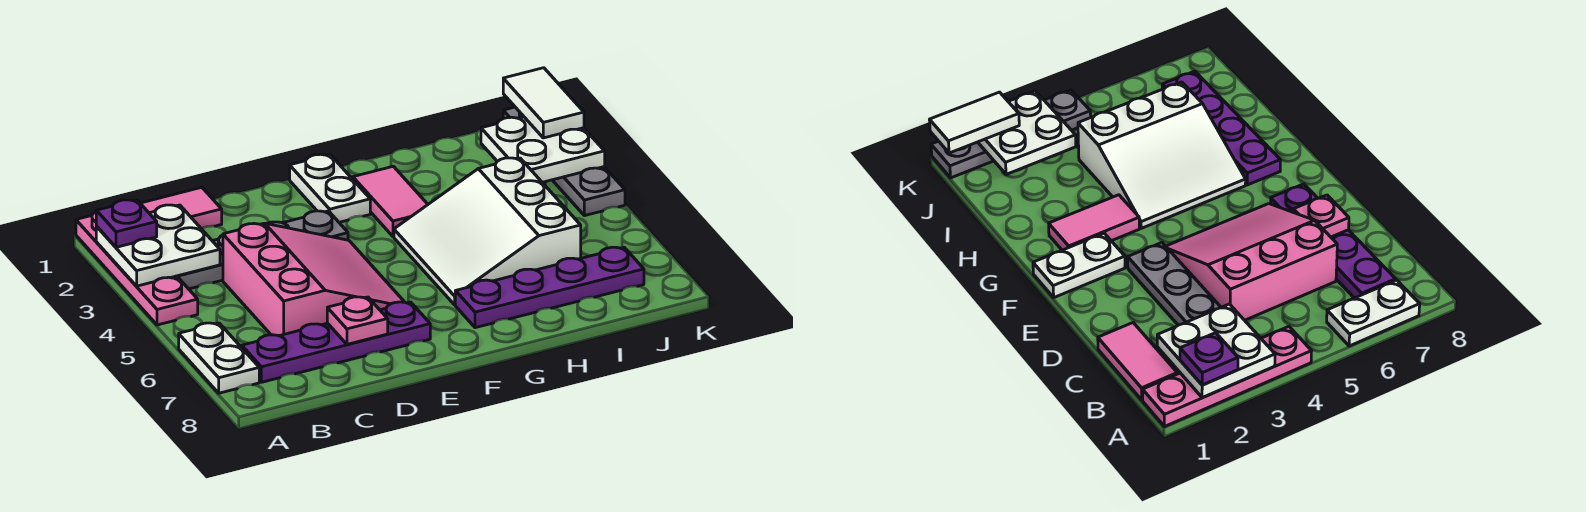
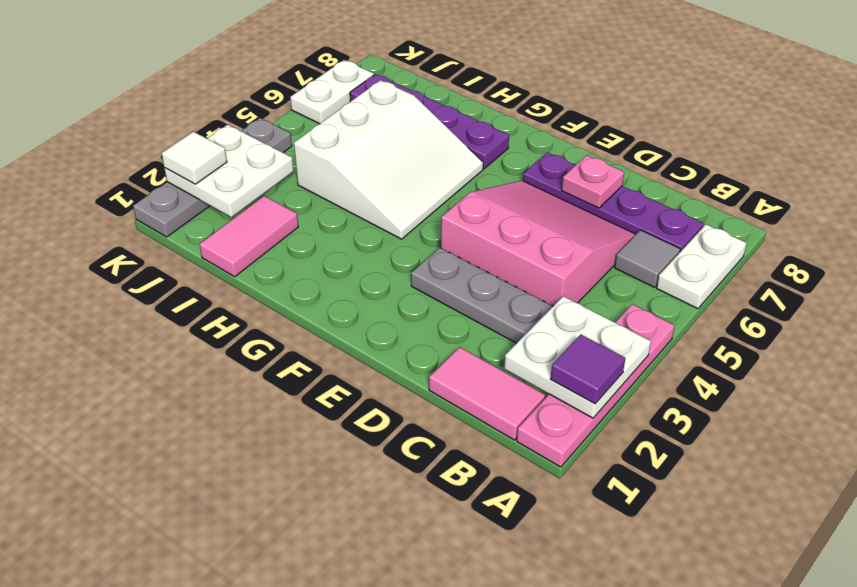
purple 1x1 plate [96,200,157,247] -> purple 1x1 tile [551,335,625,404]
none -> grey 1x1 tile [615,230,680,287]
pink 3x3 slope [223,223,404,336] -> pink 3x3 slope turned to [441,180,636,306]
white 1x2 plate [290,154,370,222] -> white 1x2 plate moved to [290,60,374,124]
pink 1x2 tile [353,166,428,237] -> pink 1x2 tile moved to [200,196,298,277]
white 1x2 tile [503,68,584,138] -> white 1x1 tile [162,132,227,184]

